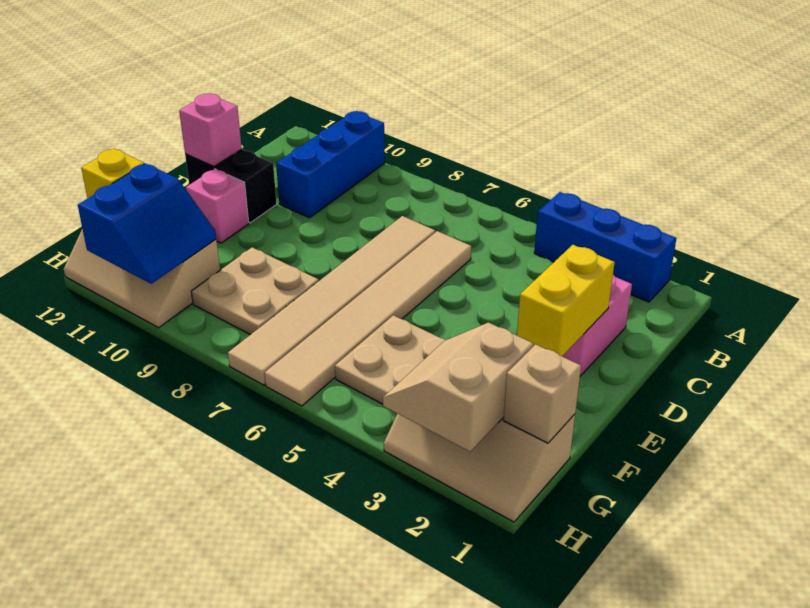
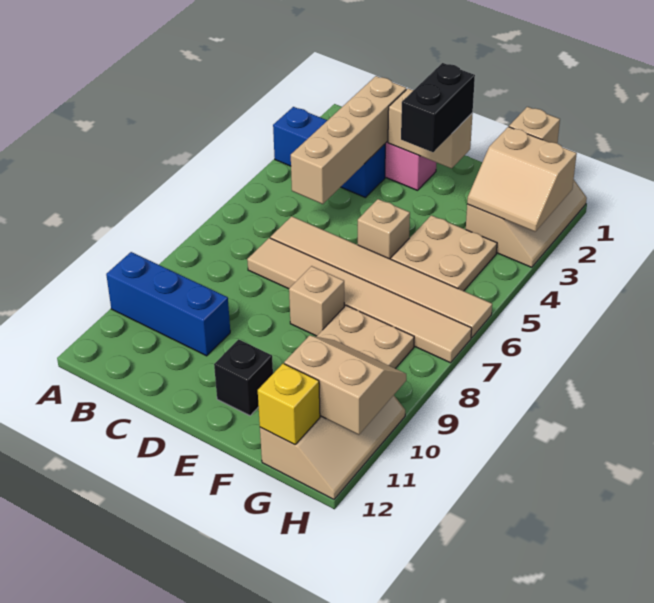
blue 1x3 brick [534,192,677,302] -> blue 1x3 brick turned to [273,107,385,198]
none -> tan 1x4 brick [291,76,406,204]
yellow 1x2 brick [517,245,615,356] -> tan 1x2 brick [388,88,473,168]
black 1x2 brick [185,149,277,223] -> black 1x2 brick moved to [401,63,475,152]
pink 1x1 brick [179,93,242,167] -> none
none -> tan 1x1 brick [358,199,410,259]
none -> tan 1x1 brick [289,266,344,336]
pink 1x1 brick [186,169,249,243] -> black 1x1 brick [214,339,273,416]
blue 2x2 slope [78,163,216,284] -> tan 2x2 slope [284,336,406,435]

